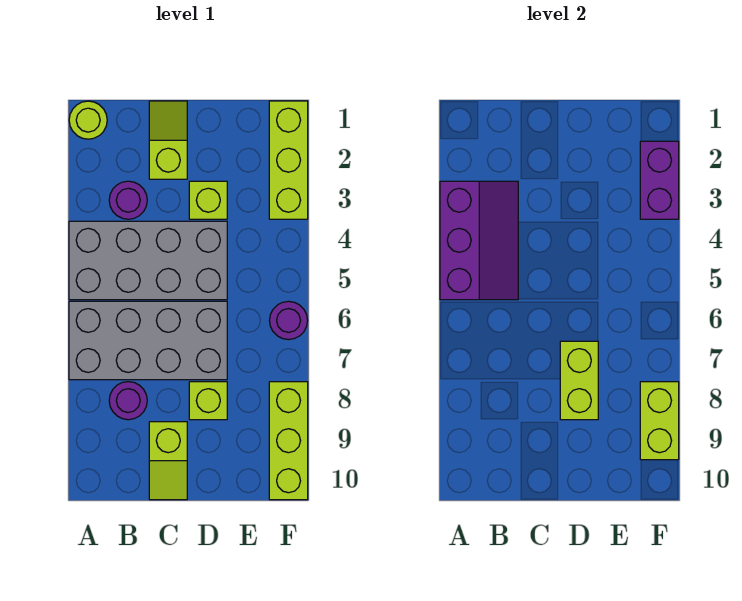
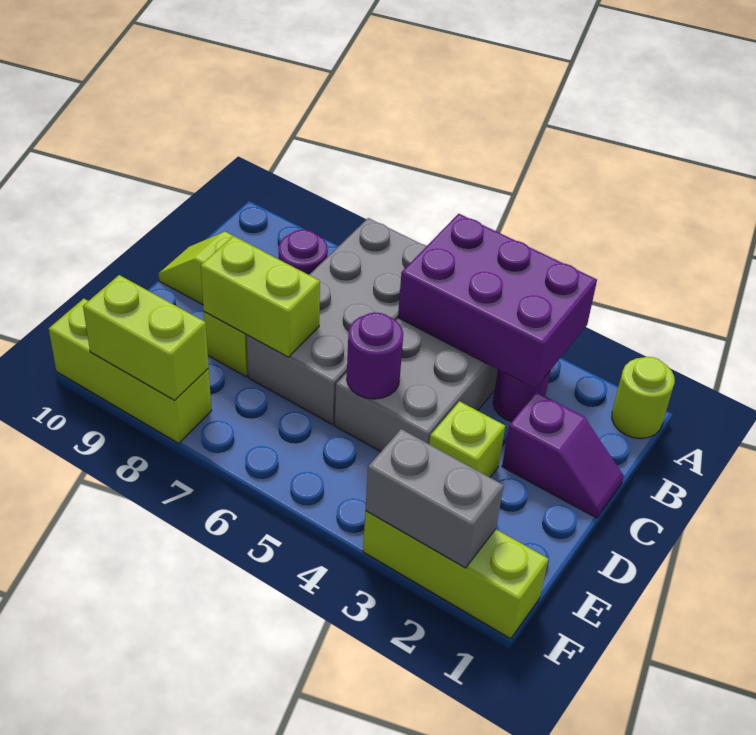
purple 2x3 slope [440,181,518,300] -> purple 2x3 brick [398,214,597,388]
lime 1x2 slope [149,101,187,179] -> purple 1x2 slope [502,392,624,518]
purple 1x2 brick [640,141,679,219] -> grey 1x2 brick [365,429,504,568]
purple 1x1 round brick [270,301,308,340] -> purple 1x1 round brick moved to [347,312,403,399]

